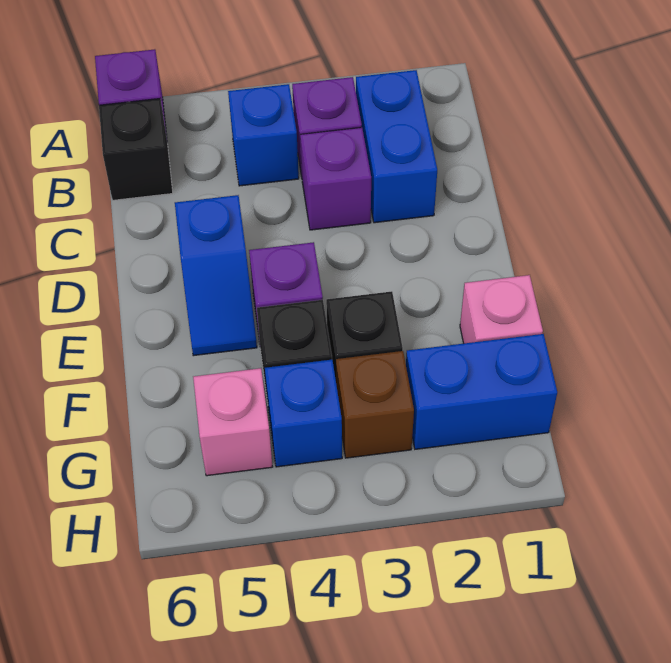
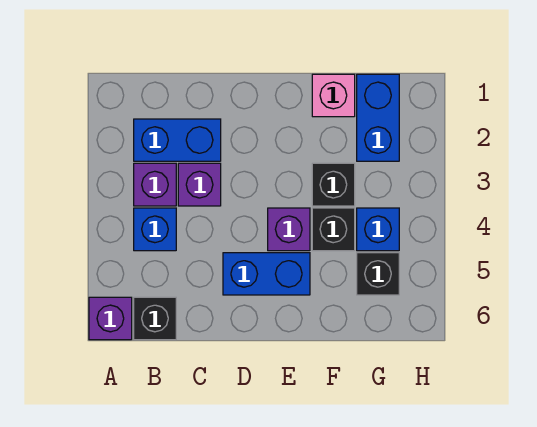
blue 1x2 slope [175,195,257,356] -> blue 1x2 brick [223,253,310,295]
brown 1x1 brick [336,351,414,458] -> none
pink 1x1 brick [193,368,273,476] -> black 1x1 brick [357,253,399,295]

